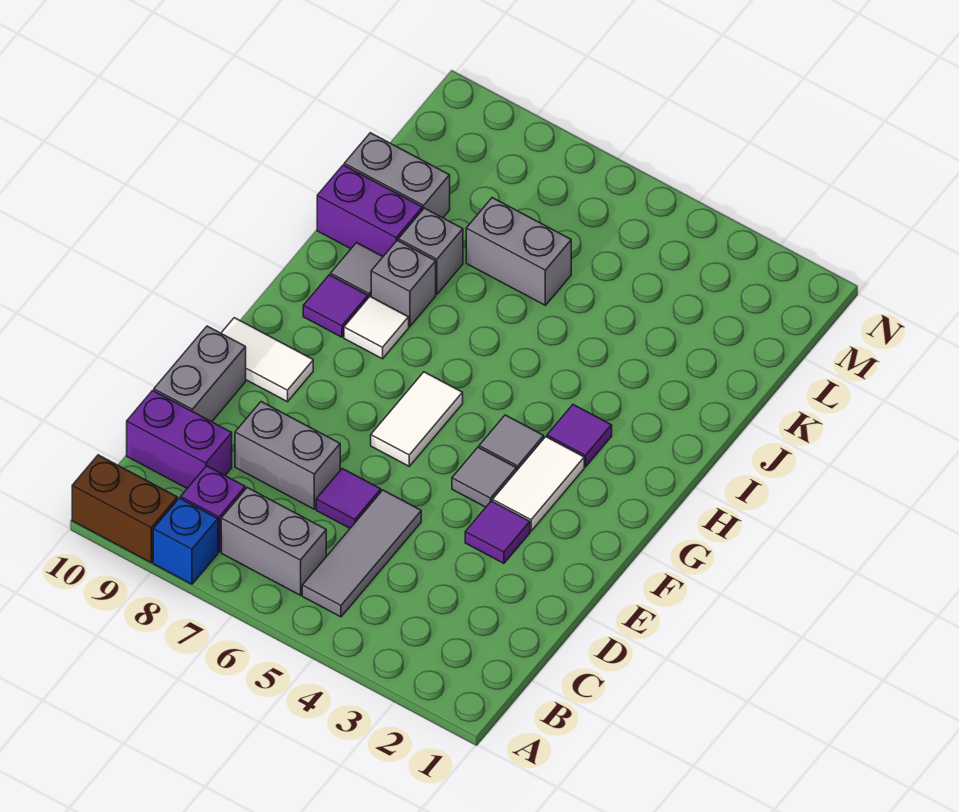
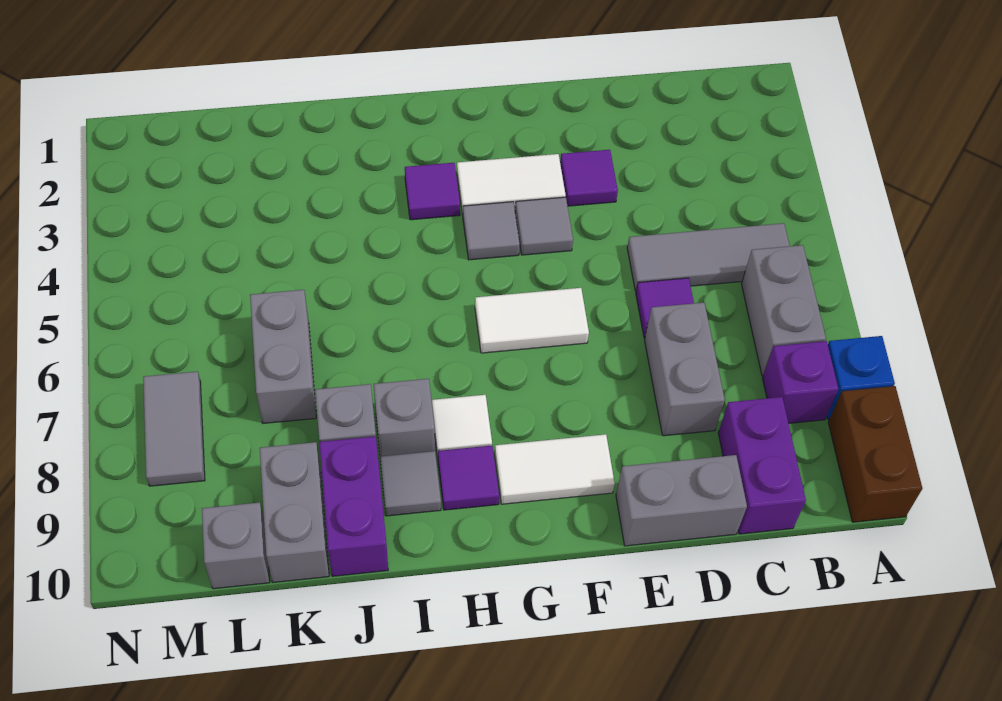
white 1x2 tile [221,318,313,402] -> white 1x2 tile turned to [495,434,615,504]
none -> grey 1x1 brick [202,502,270,589]
none -> grey 1x2 tile [143,371,205,486]

